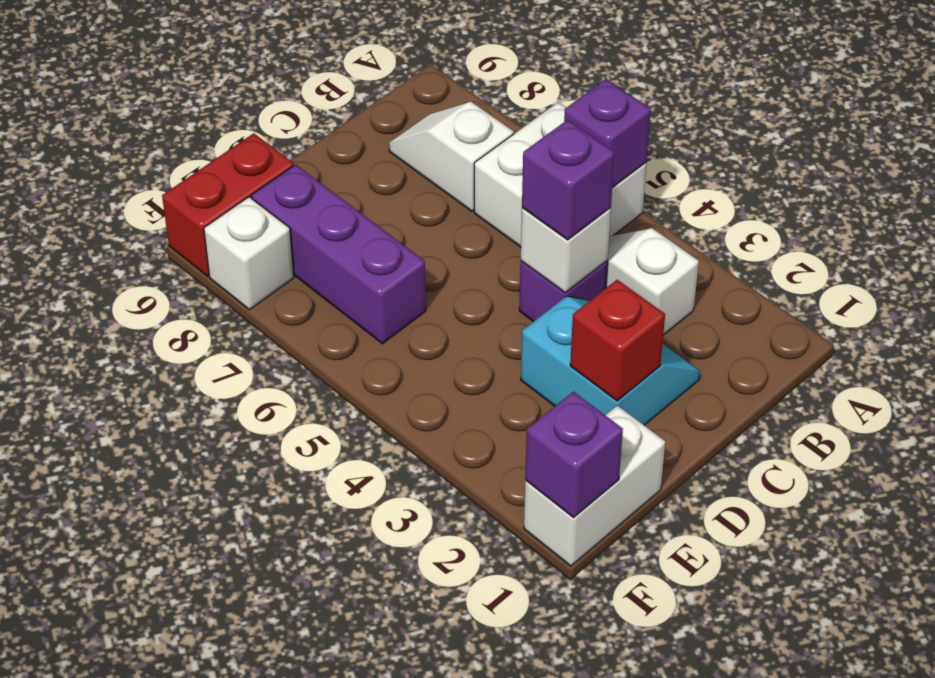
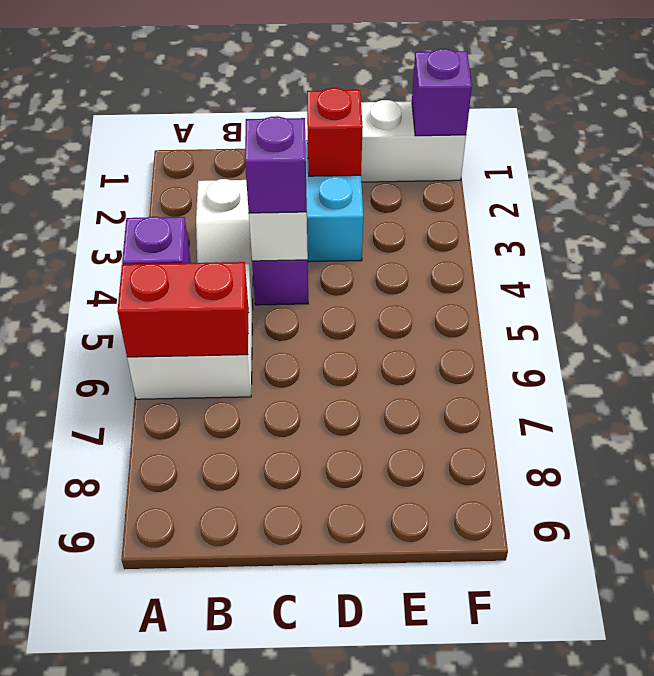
white 1x2 slope [389,102,514,211] -> none
purple 1x3 brick [251,165,426,344] -> none
red 1x2 brick [162,133,294,276] -> red 1x2 brick moved to [118,262,249,357]
white 1x1 brick [204,197,294,310] -> none

